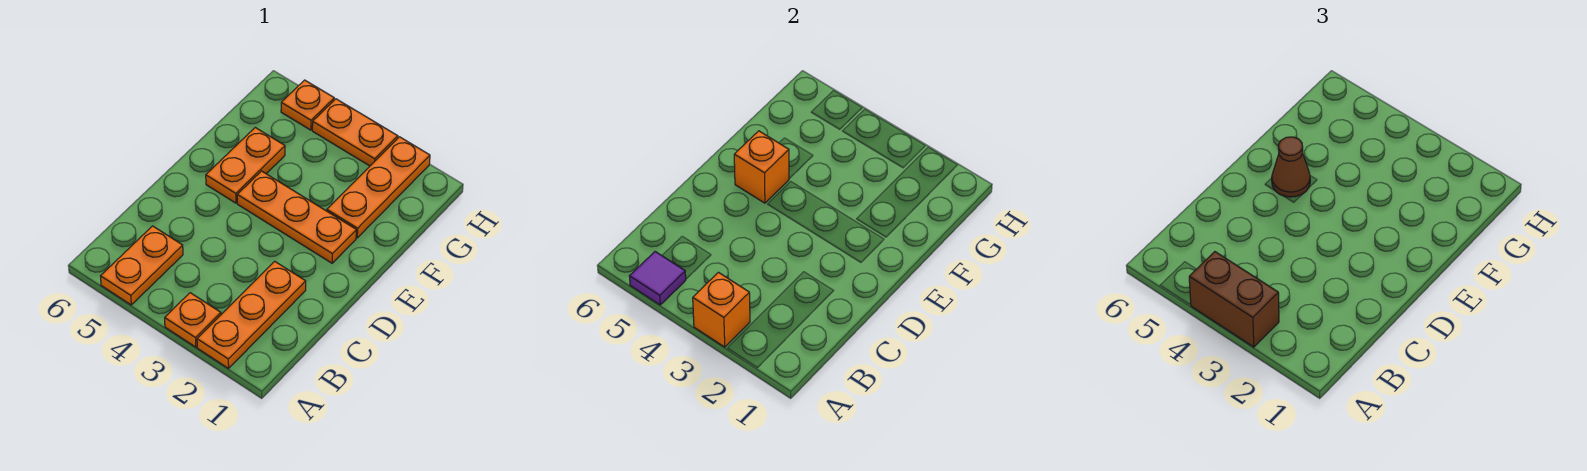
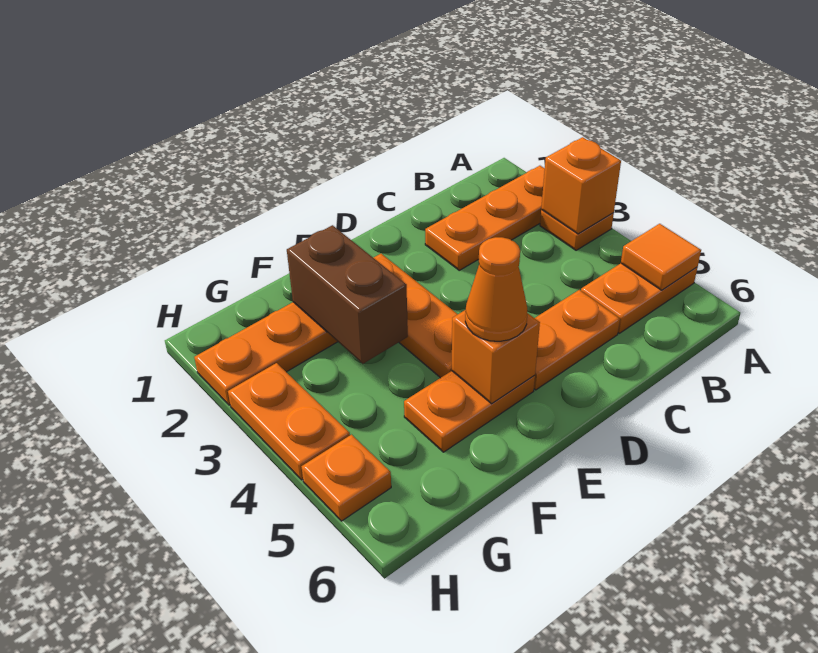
brown 1x2 brick [1189,252,1279,347] -> brown 1x2 brick moved to [287,225,408,364]
purple 1x1 tile [630,252,686,305] -> orange 1x1 tile [621,224,701,290]
none -> orange 1x2 plate [534,290,620,390]
brown 1x1 cone [1272,137,1310,197] -> orange 1x1 cone [465,237,527,341]

